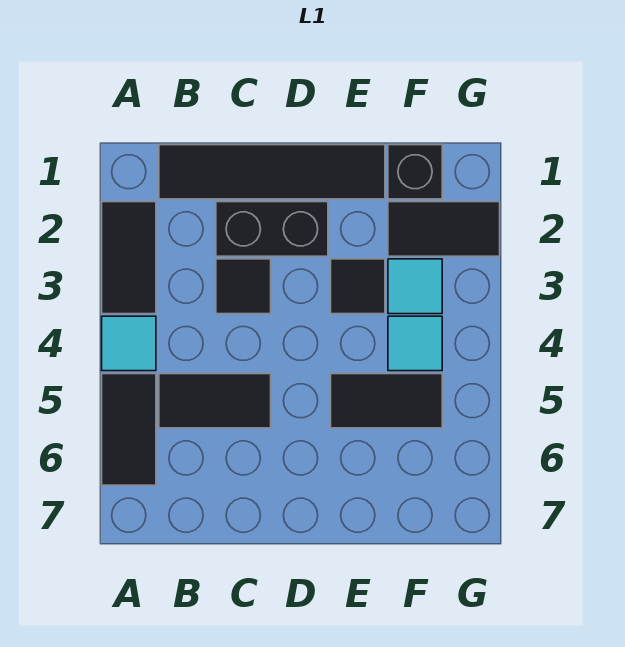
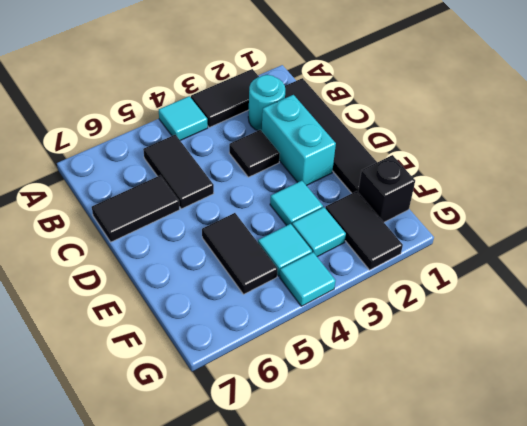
black 1x2 tile [102,374,156,485] -> black 1x2 tile moved to [92,175,180,242]
none -> cyan 1x1 round brick [248,75,285,131]
black 1x2 brick [216,202,328,256] -> cyan 1x2 brick [262,95,336,186]
black 1x1 tile [331,259,385,314] -> cyan 1x1 tile [270,181,323,226]
none -> cyan 1x1 tile [280,252,336,306]

